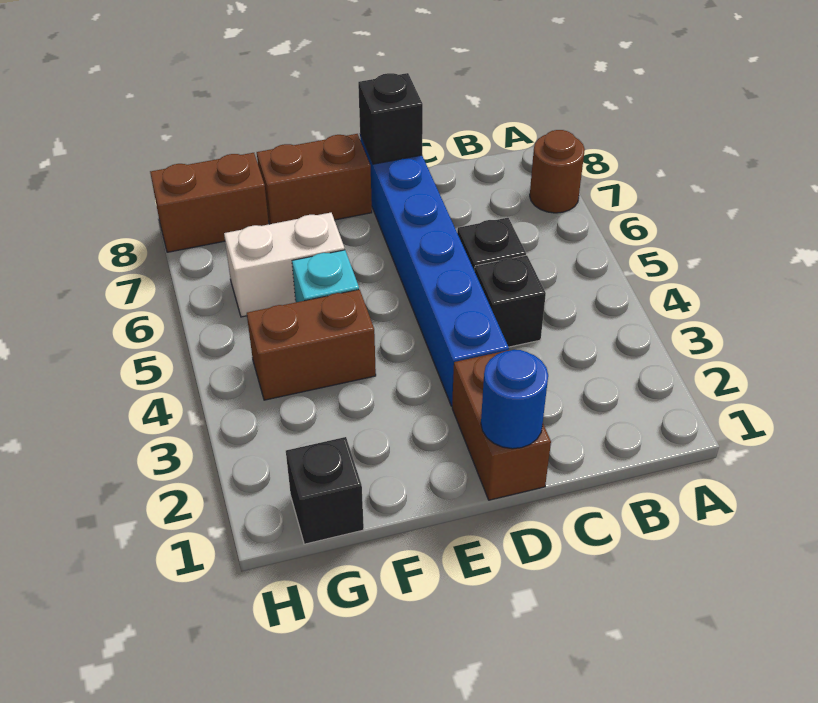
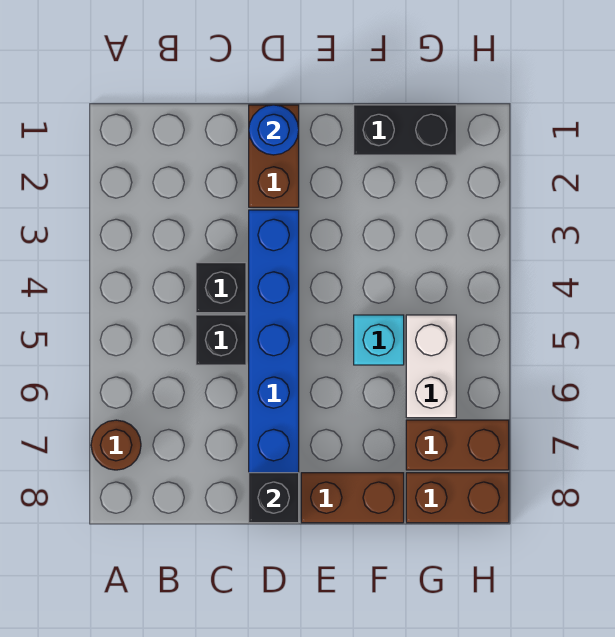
brown 1x2 brick [247,290,376,400] -> brown 1x2 brick moved to [406,420,509,470]
white 1x2 brick [224,213,345,317] -> white 1x2 brick turned to [406,315,456,418]
black 1x1 brick [286,437,364,544] -> black 1x2 brick [354,105,456,155]

